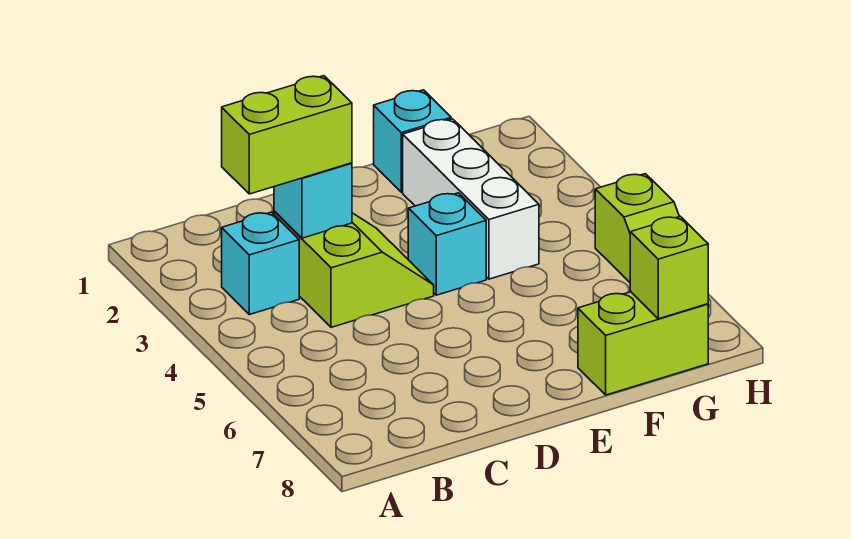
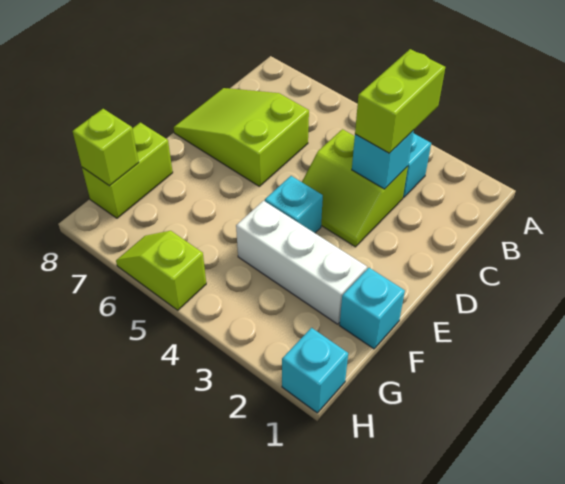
none -> lime 2x3 slope [174,88,309,186]
none -> cyan 1x1 brick [282,328,348,413]

